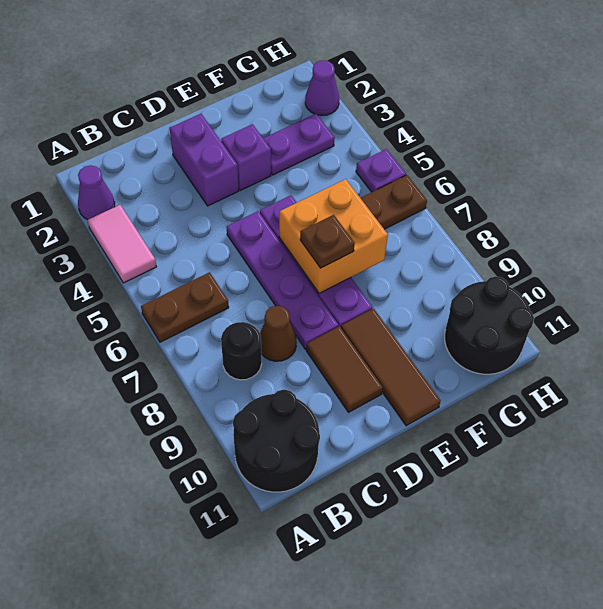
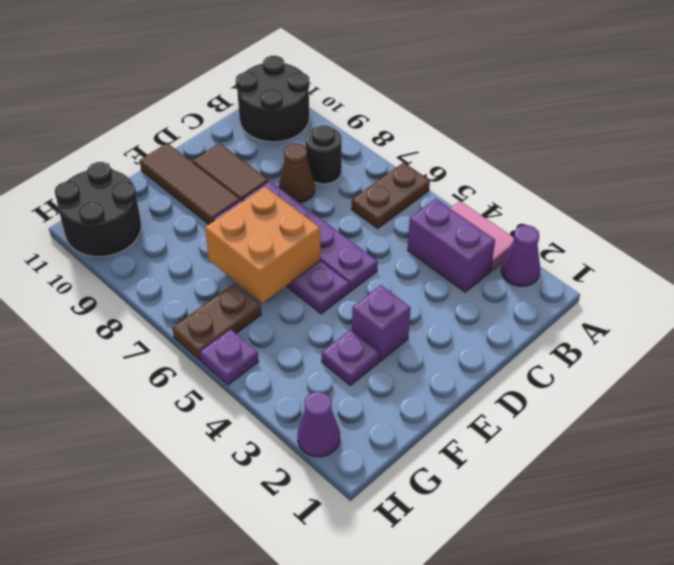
purple 1x2 brick [170,114,239,206] -> purple 1x2 brick moved to [408,199,495,292]
brown 1x1 plate [300,215,355,268] -> none
purple 1x2 plate [263,114,335,175] -> purple 1x1 plate [322,330,380,386]

